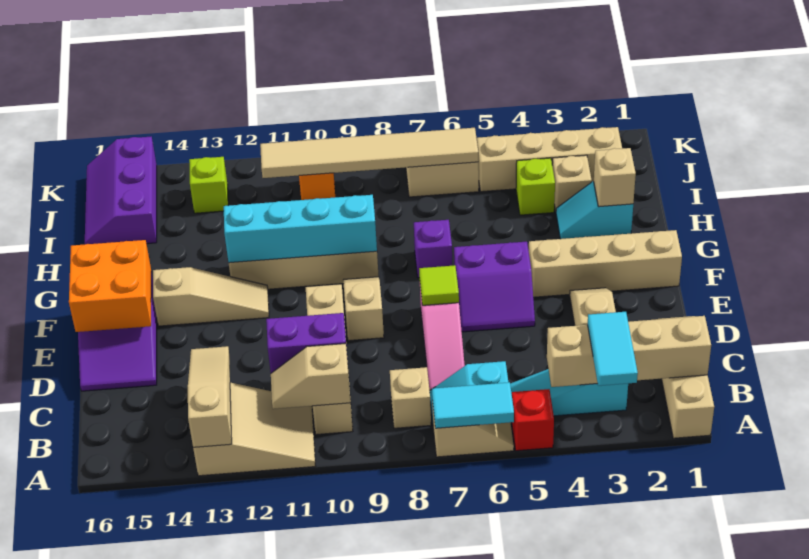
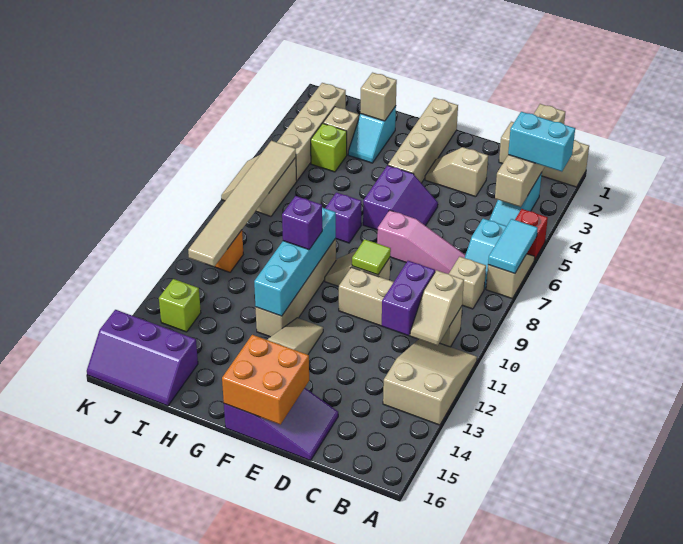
cyan 1x2 tile [588,312,638,386] -> cyan 1x2 brick [508,112,575,172]
tan 1x3 slope [188,346,232,448] -> none
lime 1x1 tile [419,265,459,305] -> lime 1x1 tile moved to [352,239,391,275]
none -> purple 1x1 brick [282,196,322,250]

